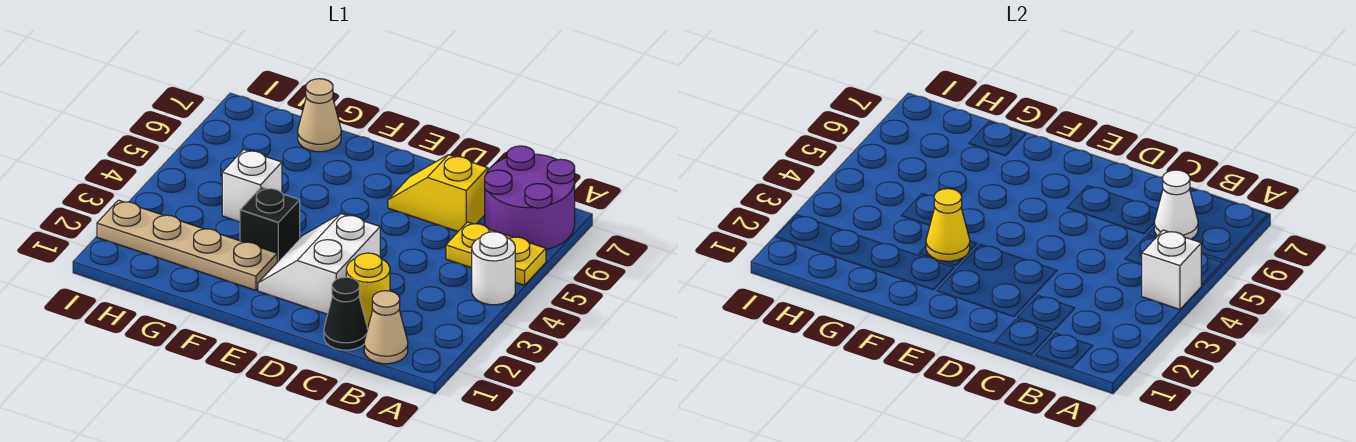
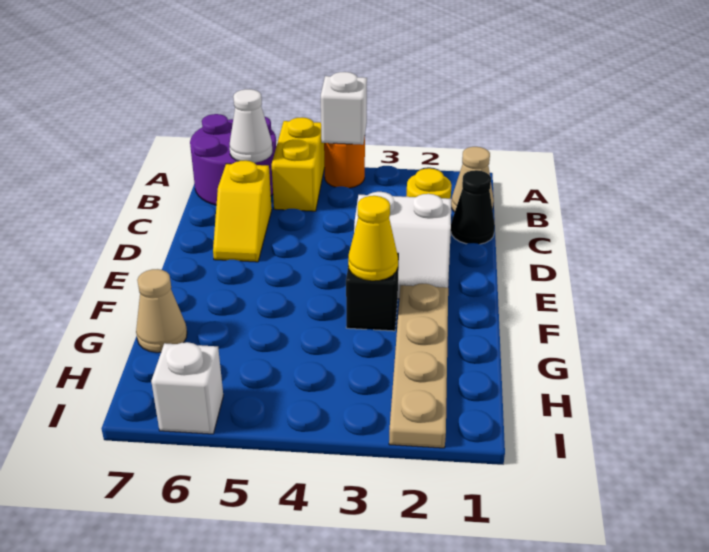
white 1x1 round brick [472,232,515,305] -> orange 1x1 round brick [324,137,365,188]
yellow 1x2 plate [446,222,546,285] -> yellow 1x2 brick [272,117,325,211]
white 1x1 brick [222,149,282,222] -> white 1x1 brick moved to [151,342,223,434]

